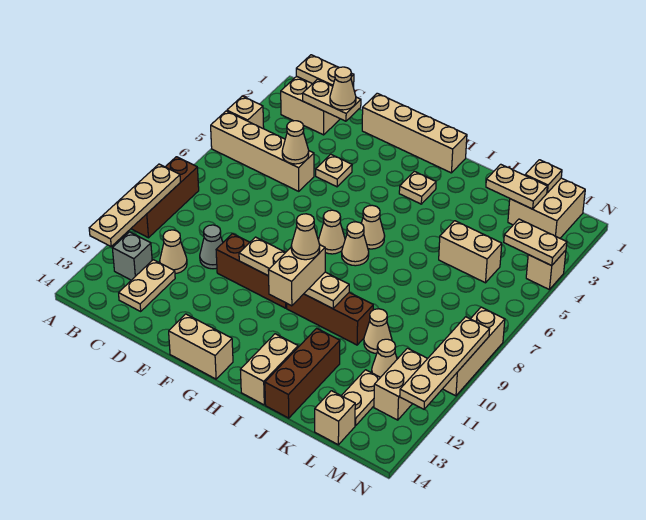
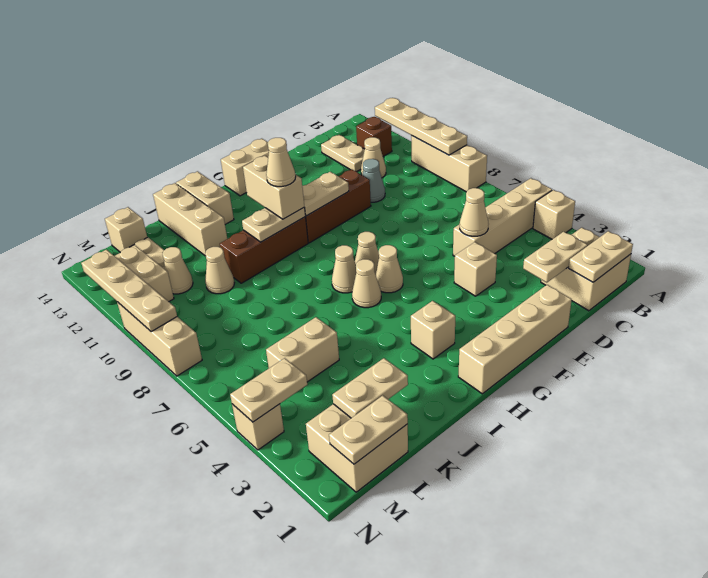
brown 1x3 brick [131,157,199,238] -> tan 1x3 brick [411,135,487,192]
grey 1x1 brick [112,232,152,280] -> brown 1x1 brick [356,117,392,156]
tan 1x1 cone [330,67,356,110] -> tan 1x1 cone moved to [375,245,403,293]
tan 1x1 plate [316,154,352,187] -> tan 1x1 brick [454,242,497,296]
tan 1x1 plate [399,171,436,204] -> tan 1x1 brick [411,301,455,359]
brown 1x3 brick [265,328,340,418] -> tan 1x3 brick [153,183,227,256]
tan 1x1 plate [525,160,562,193] -> tan 1x2 plate [329,395,408,464]

